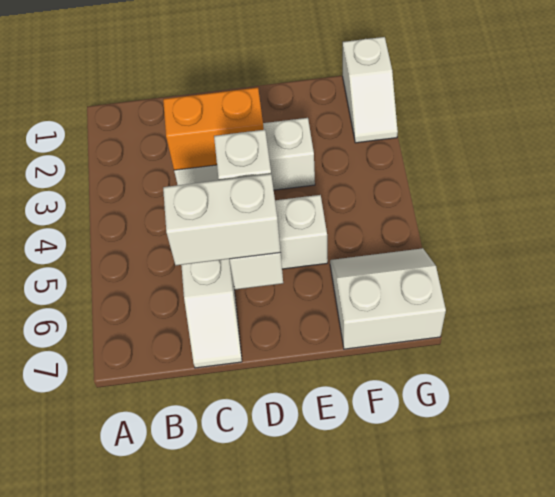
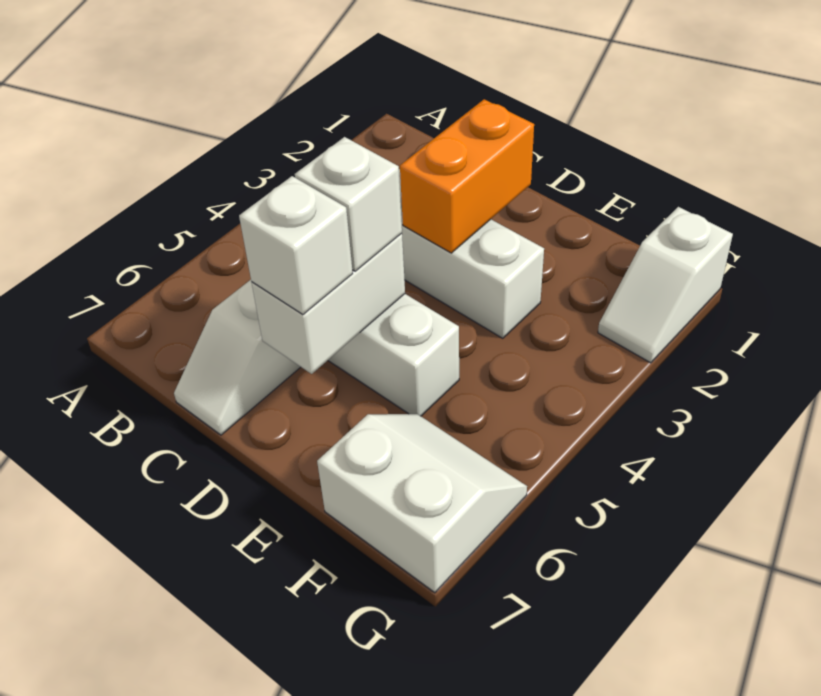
orange 1x2 brick [163,87,264,170] -> orange 1x2 brick turned to [400,99,534,253]
white 1x2 brick [163,174,281,265] -> white 1x1 brick [239,176,353,315]

